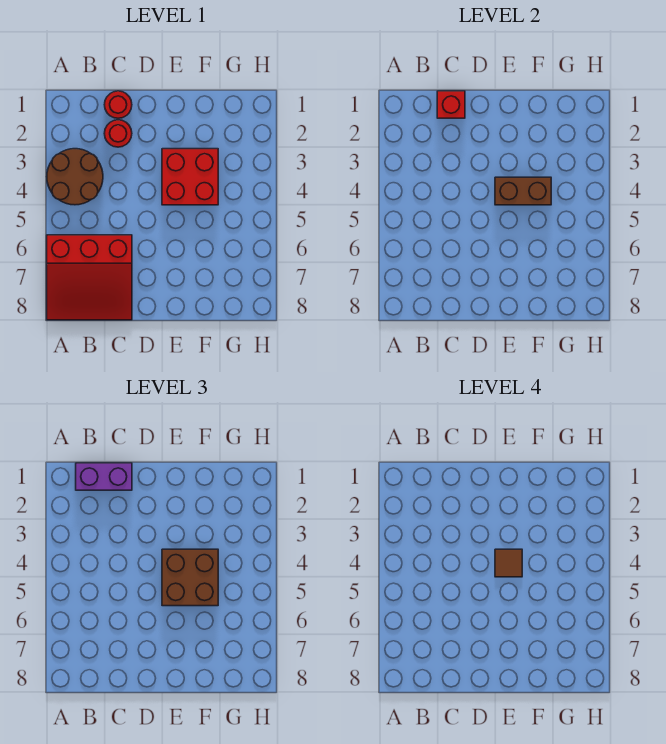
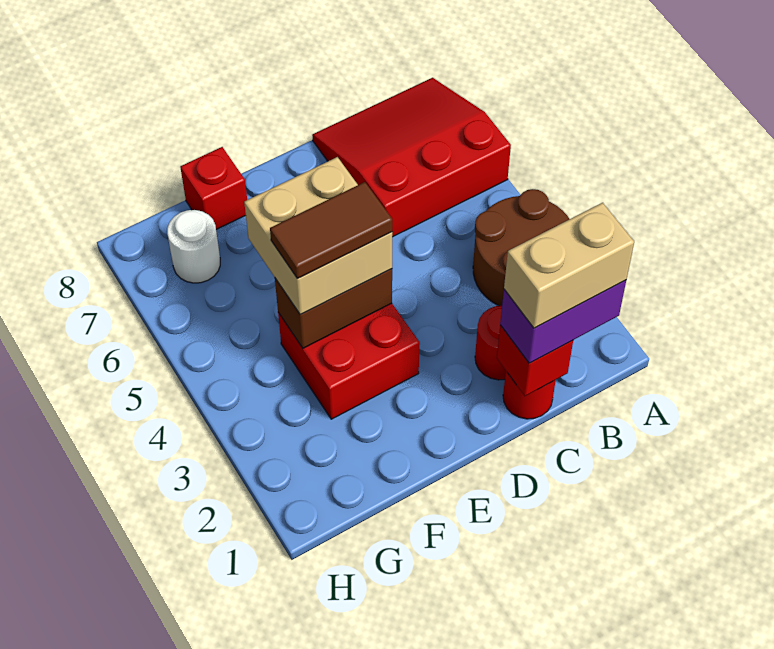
none -> tan 1x2 brick [504,203,634,328]
brown 2x2 brick [162,549,218,606] -> tan 2x2 brick [244,157,392,315]
brown 1x1 tile [495,549,522,577] -> brown 1x2 tile [270,182,392,278]
none -> red 1x1 brick [180,147,247,230]
none -> white 1x1 round brick [167,210,220,283]

